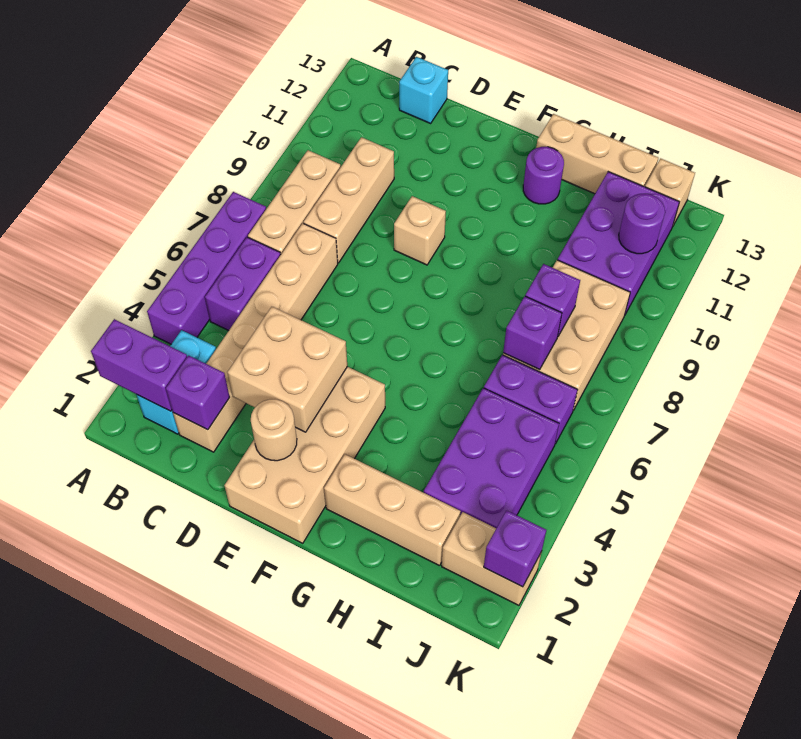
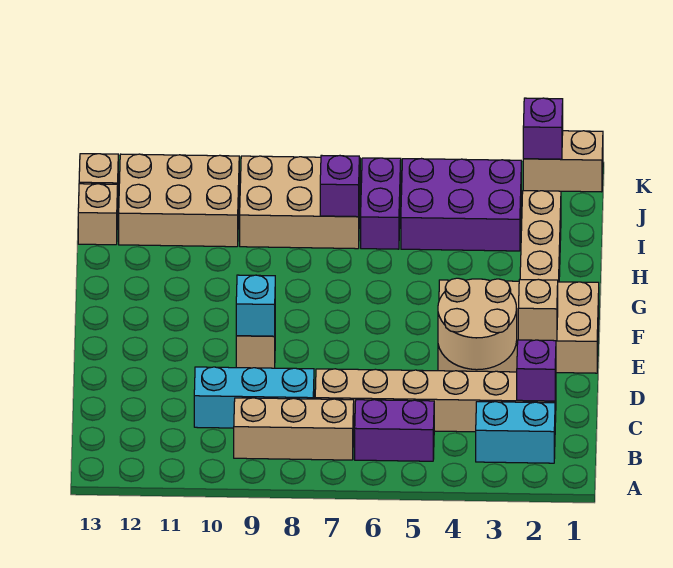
purple 1x2 brick [91,319,187,411] -> none
purple 1x4 brick [147,192,266,344] -> none
tan 1x3 brick [303,137,394,263] -> cyan 1x3 brick [194,367,314,428]
cyan 1x1 brick [399,57,448,123] -> cyan 1x1 brick moved to [236,275,275,336]
tan 2x2 brick [227,307,347,432] -> tan 2x2 round brick [438,278,517,370]
tan 1x1 round brick [251,399,297,461] -> tan 1x1 brick [518,279,558,341]
purple 1x1 round brick [523,147,564,204] -> none
tan 1x3 brick [536,114,658,194] -> tan 1x1 brick [78,184,118,245]
purple 1x1 brick [525,264,580,336] -> none
purple 2x3 brick [558,172,679,316] -> tan 2x3 brick [119,154,239,247]
tan 1x2 brick [442,512,542,605] -> tan 1x2 brick turned to [523,131,603,192]
purple 1x1 round brick [619,194,665,254] -> none

